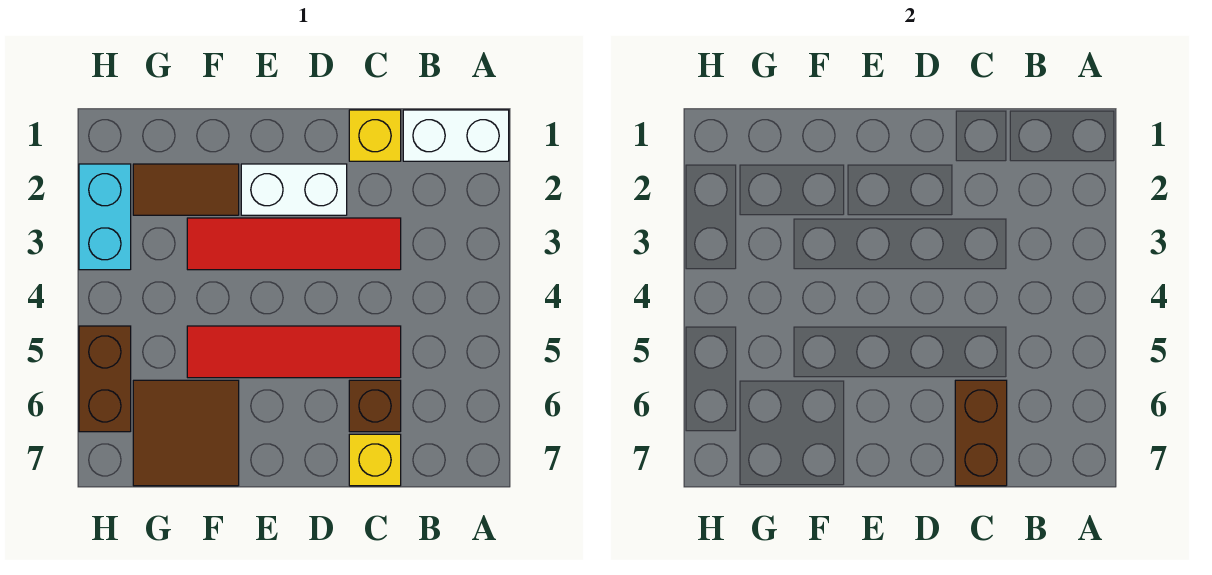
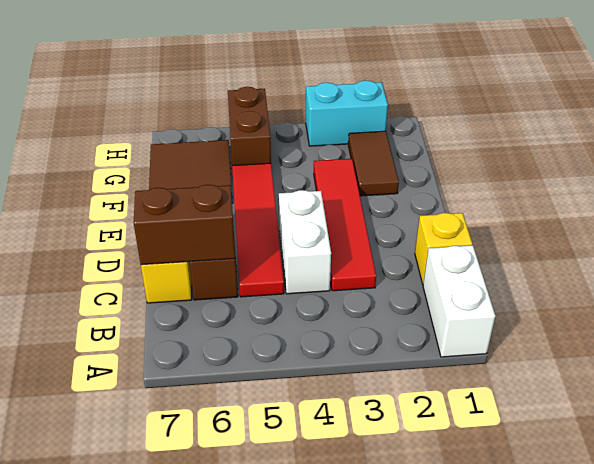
white 1x2 brick [241,164,347,215] -> white 1x2 brick moved to [279,190,331,294]
brown 1x2 brick [79,326,131,432] -> brown 1x2 brick turned to [228,87,271,165]

